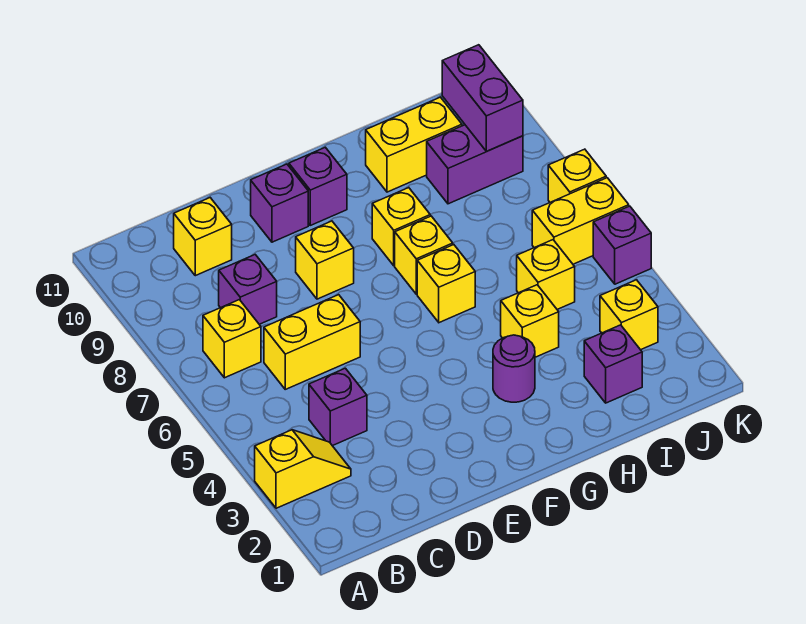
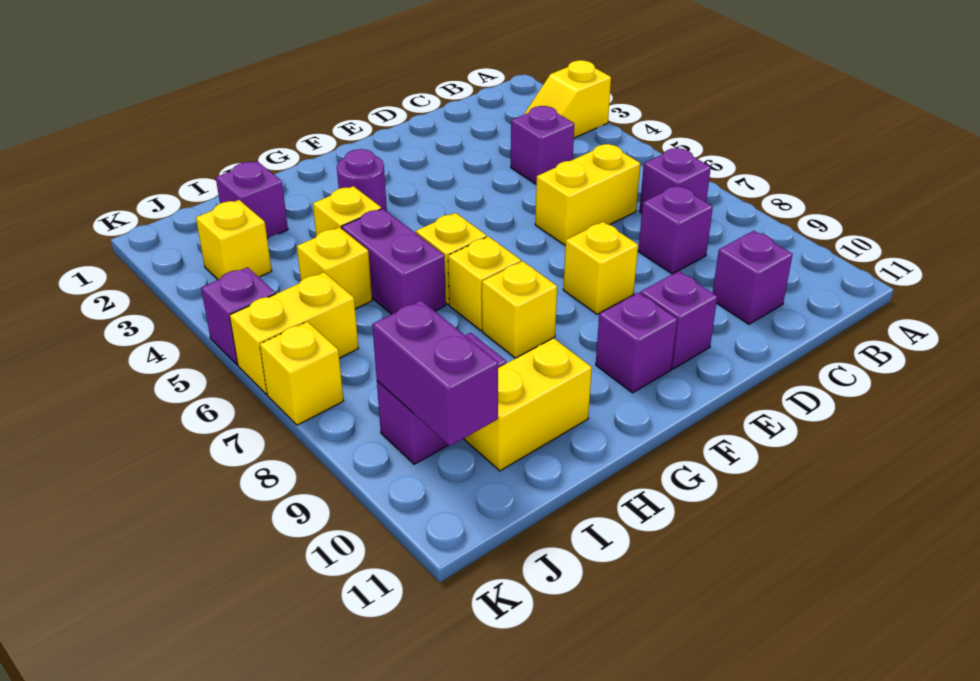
yellow 1x1 brick [203,300,261,378] -> purple 1x1 brick [639,148,711,213]
yellow 1x1 brick [174,198,232,276] -> purple 1x1 brick [713,231,793,324]
none -> purple 1x2 brick [342,209,446,314]

